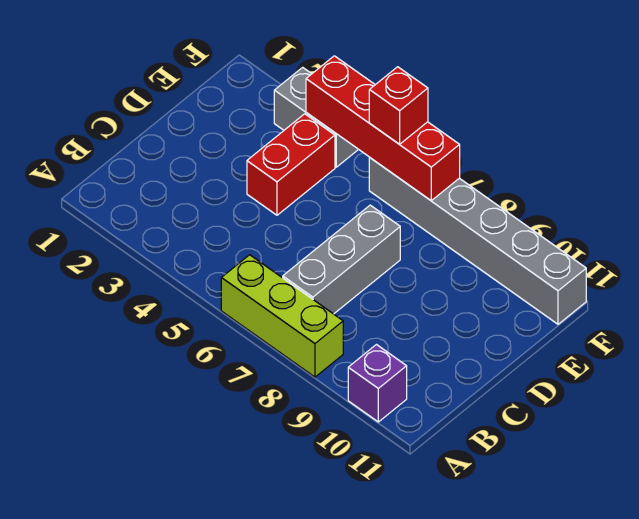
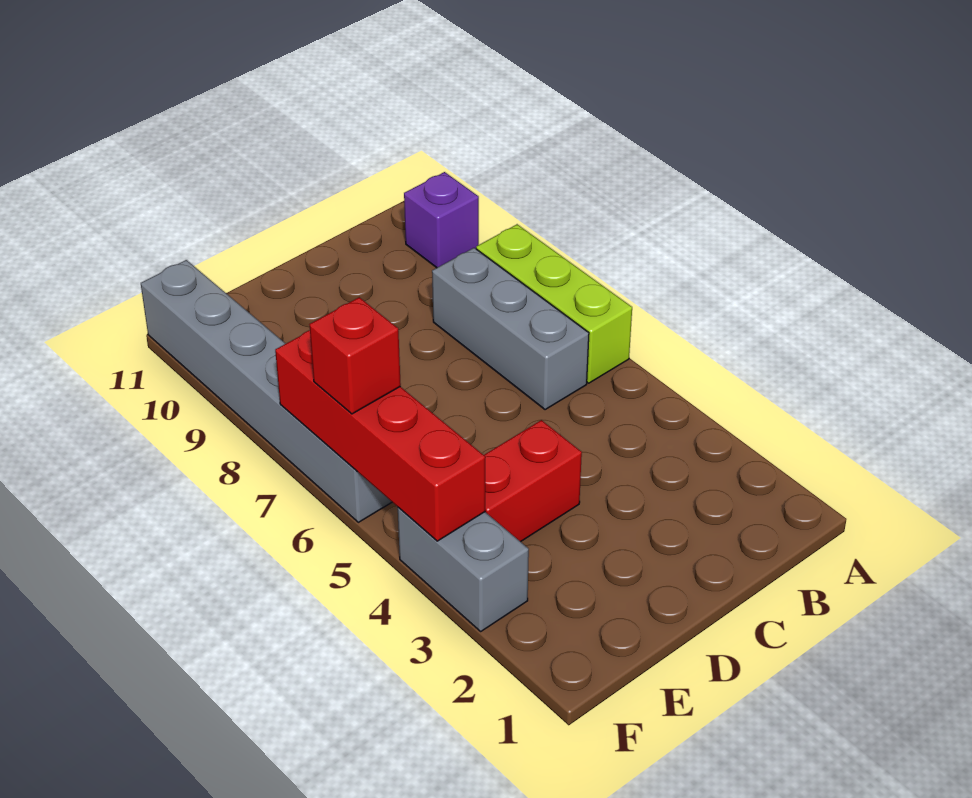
grey 1x3 brick [283,205,400,314] -> grey 1x3 brick turned to [432,248,589,410]

